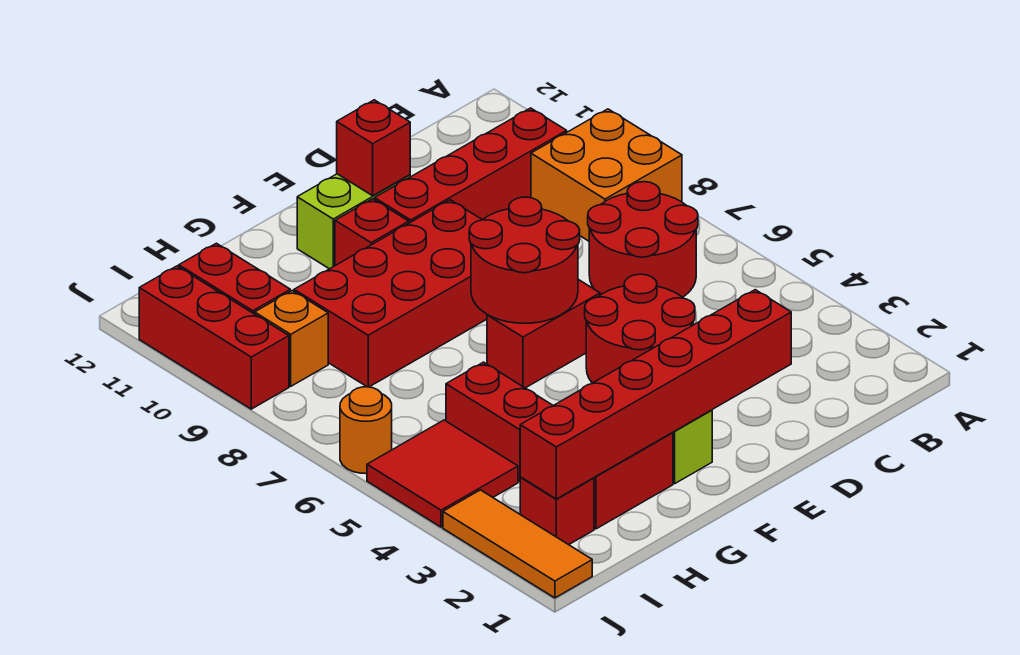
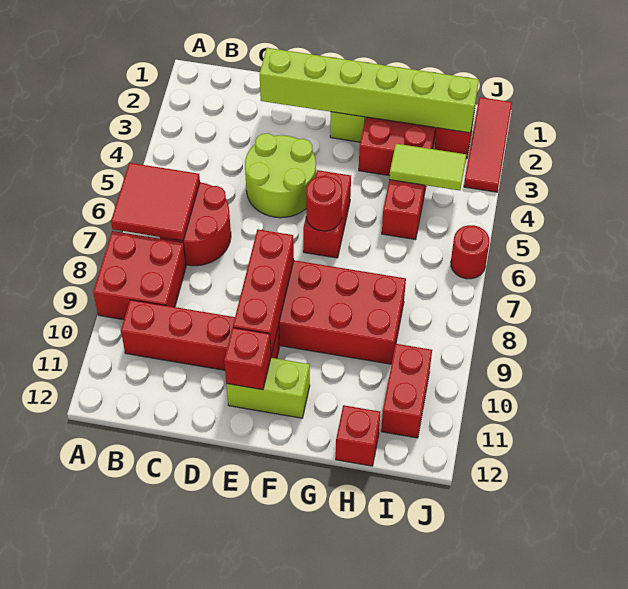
orange 2x2 brick [531,109,682,241] -> red 2x2 brick [93,231,186,320]
red 1x6 brick [520,290,791,499] -> lime 1x6 brick [260,48,479,133]
red 2x2 round brick [585,274,695,383] -> lime 2x2 round brick [245,133,316,218]
red 1x2 brick [487,280,600,388] -> red 1x2 brick turned to [303,170,351,258]
red 2x2 round brick [469,197,580,323] -> red 1x1 round brick [306,176,342,231]
red 1x1 brick [335,199,409,266] -> red 1x1 brick moved to [336,405,381,466]
none -> lime 1x2 tile [389,144,466,191]
red 2x2 tile [367,420,518,527] -> red 2x2 tile moved to [111,163,200,241]
orange 1x1 brick [255,291,328,386] -> none
orange 1x3 tile [443,490,592,598] -> red 1x3 tile [464,97,512,192]
orange 1x1 round brick [340,387,392,474] -> red 1x1 round brick [451,225,489,279]
red 1x3 brick [139,266,289,409] -> red 1x3 brick moved to [233,229,294,355]

